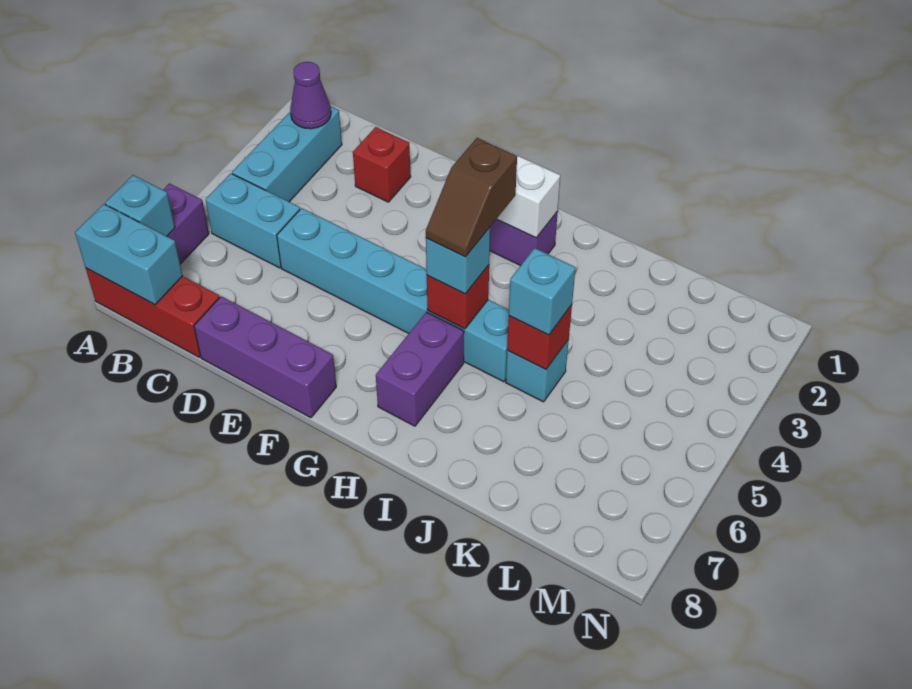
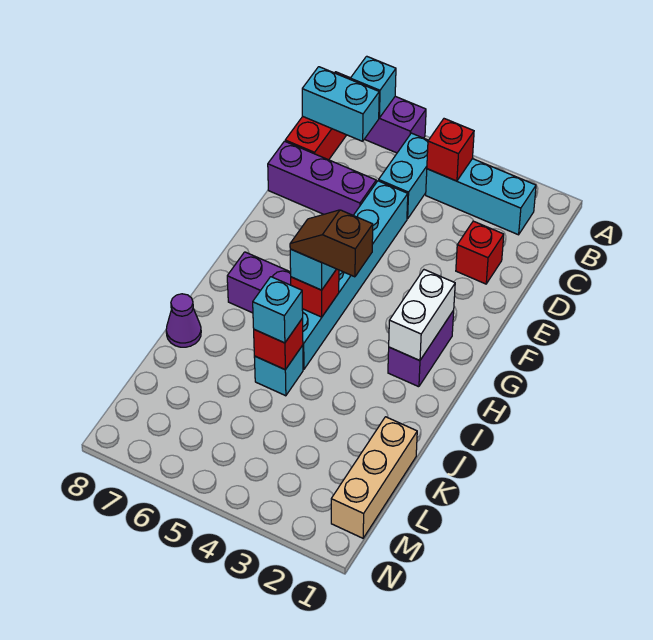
cyan 1x2 brick [75,204,183,305] -> cyan 1x2 brick turned to [302,67,379,141]
purple 1x1 cone [290,62,331,129] -> purple 1x1 cone moved to [166,294,201,347]
none -> red 1x1 brick [427,119,474,181]
purple 1x3 brick [194,296,336,418] -> purple 1x3 brick turned to [268,141,376,215]
none -> tan 1x3 brick [331,417,417,538]

